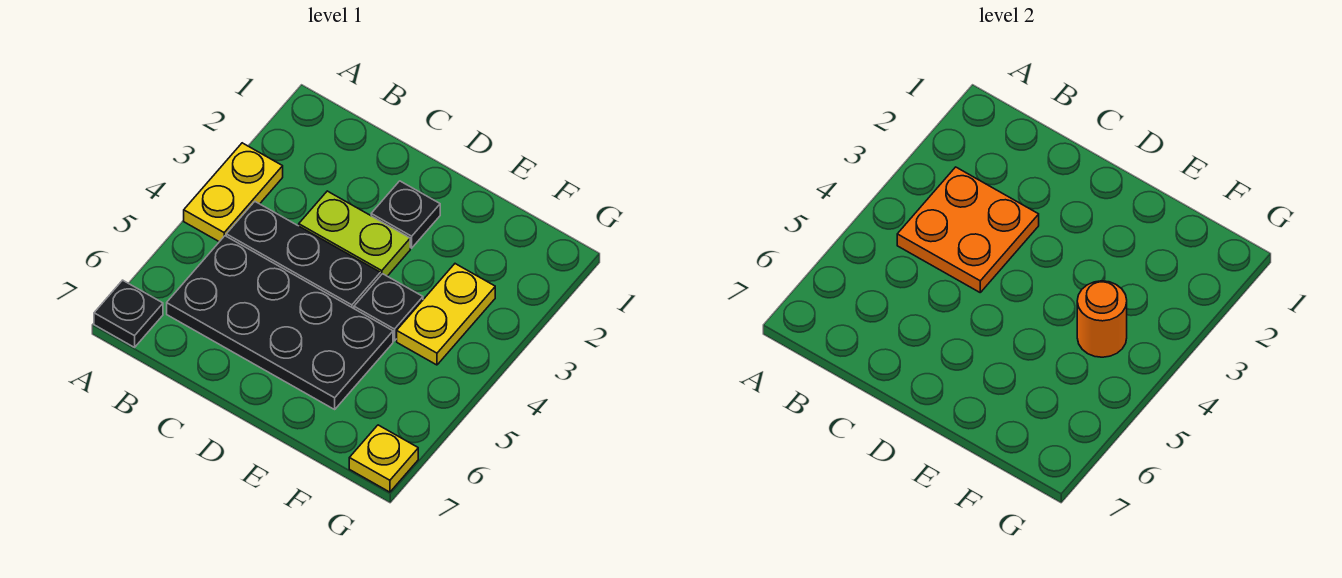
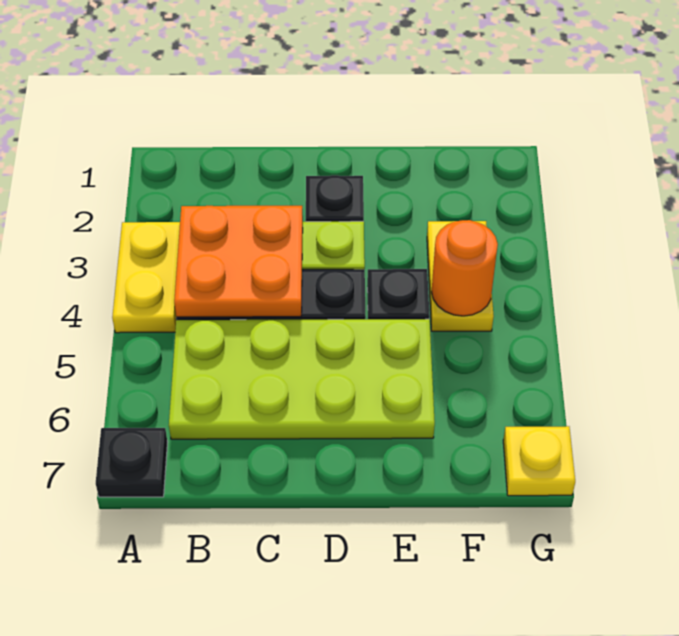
black 2x4 plate [167,236,393,409] -> lime 2x4 plate [169,319,435,439]

